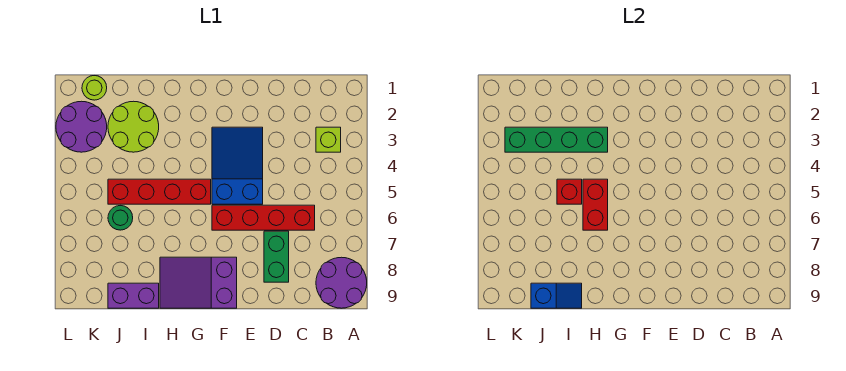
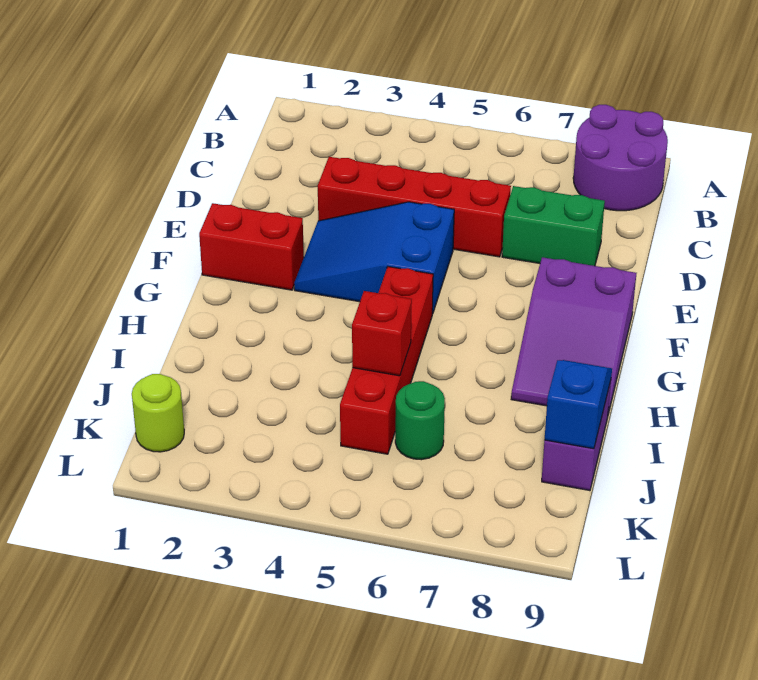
lime 1x1 brick [316,127,341,152] -> none
red 1x4 brick [212,205,315,230] -> red 1x4 brick turned to [318,157,511,257]
green 1x4 brick [505,127,608,152] -> none
red 1x2 brick [583,179,608,230] -> red 1x2 brick moved to [199,203,304,290]
lime 2x2 round brick [108,101,159,152] -> none
purple 2x2 round brick [56,101,107,152] -> none

